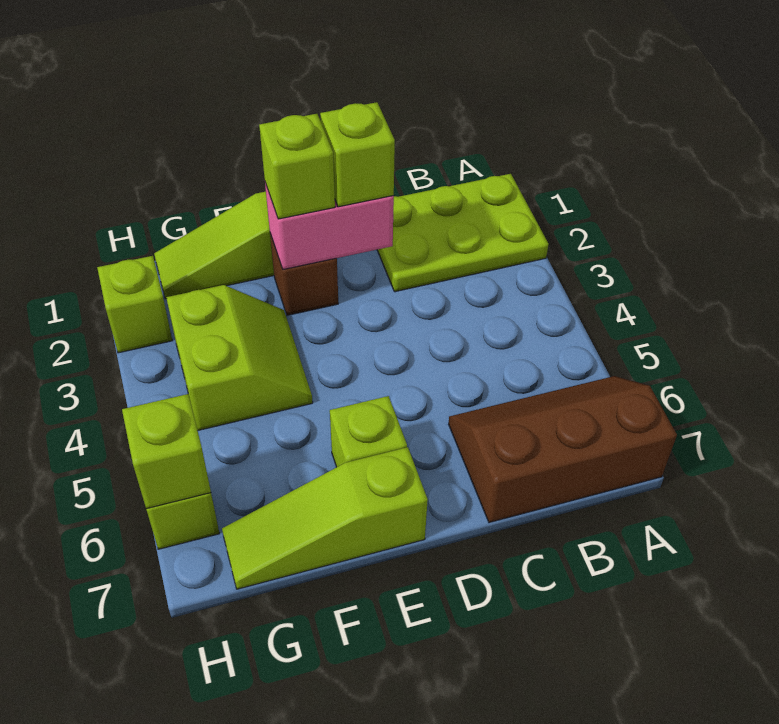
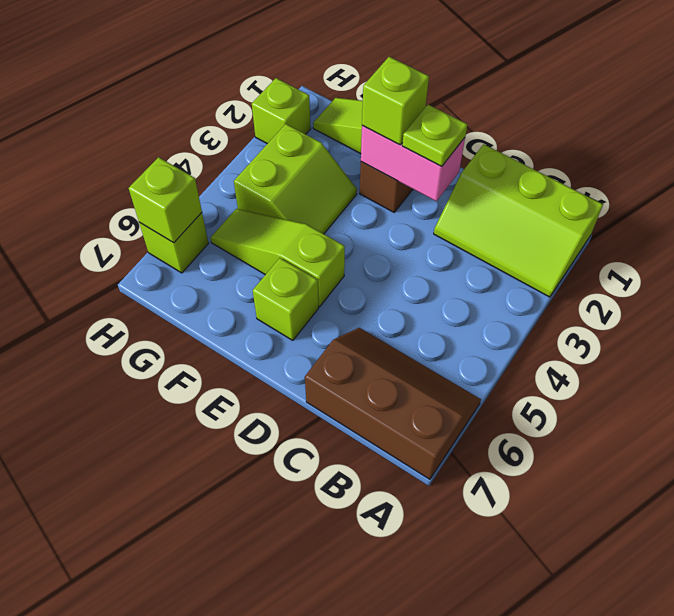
lime 2x3 plate [377,174,548,292] -> lime 2x3 slope [434,144,603,297]
lime 1x1 brick [320,102,395,207] -> lime 1x1 plate [402,105,467,166]
lime 1x3 slope [222,447,428,589] -> lime 1x3 slope moved to [211,209,345,306]

